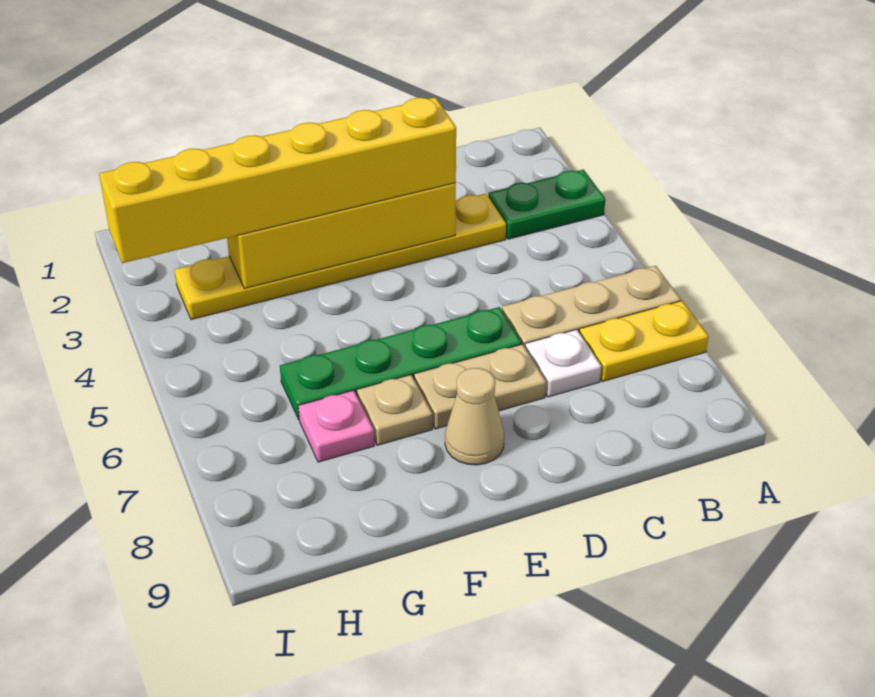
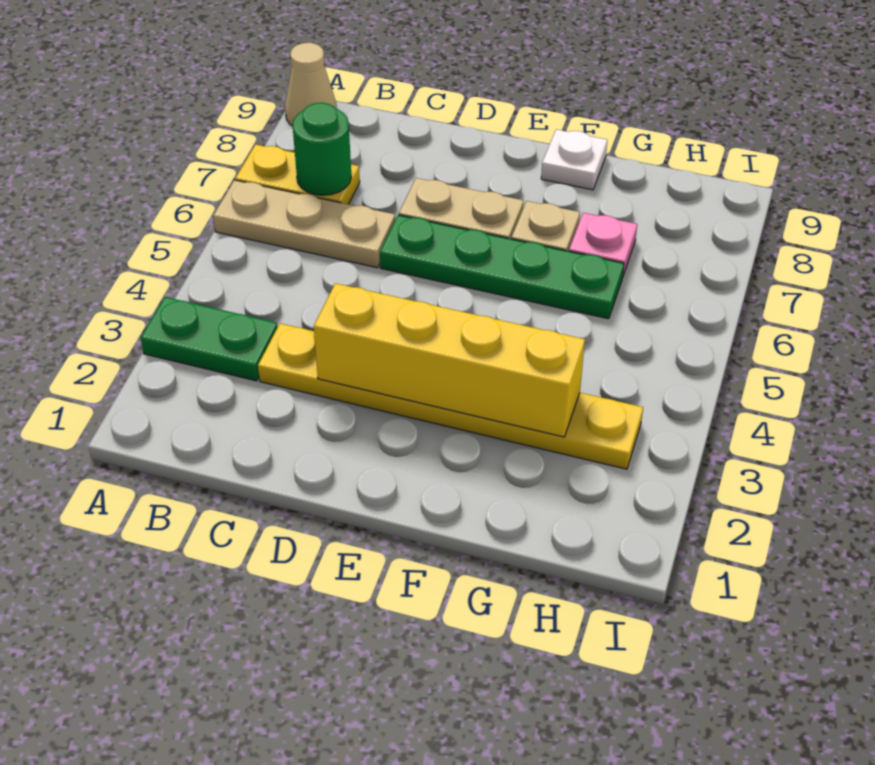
none -> green 1x1 round brick [292,103,351,195]
white 1x1 plate [525,329,601,397] -> white 1x1 plate moved to [541,129,607,190]
yellow 1x6 brick [99,97,456,263] -> none
tan 1x1 cone [445,368,504,465] -> tan 1x1 cone moved to [285,43,337,126]

